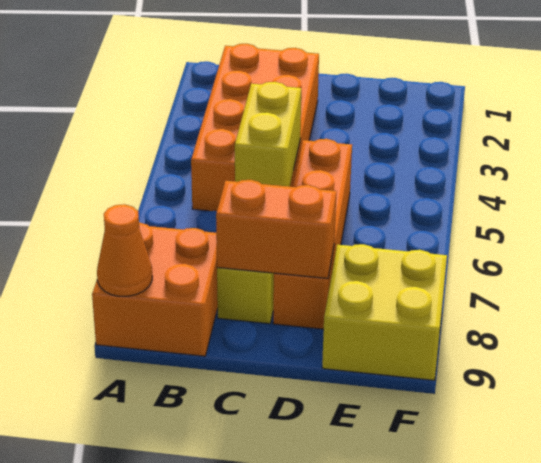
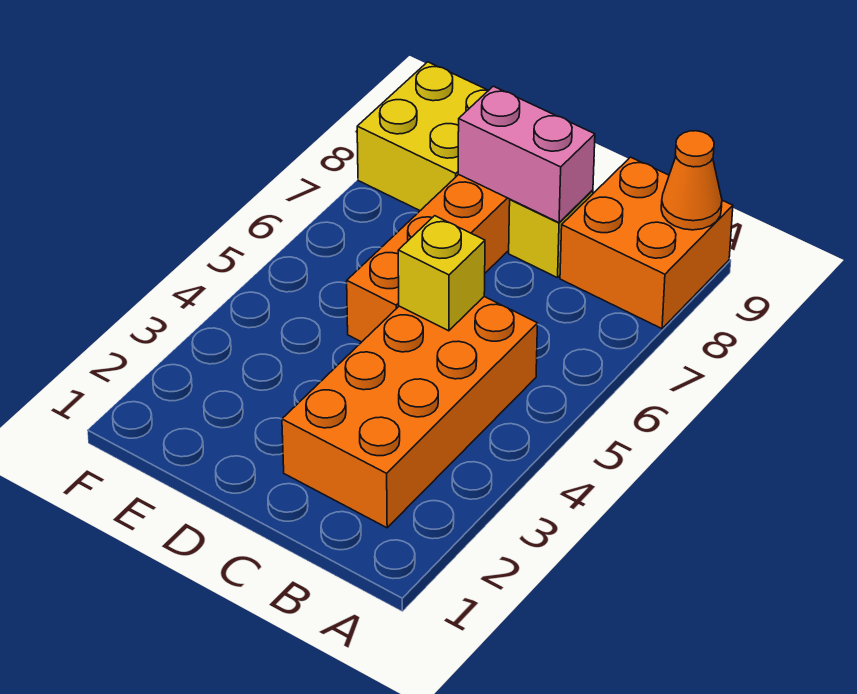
yellow 1x2 brick [235,82,301,187] -> yellow 1x1 brick [398,216,485,331]
orange 1x2 brick [216,180,336,278] -> pink 1x2 brick [458,86,595,223]

